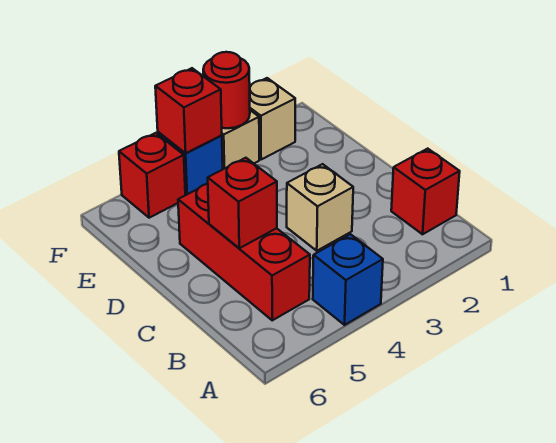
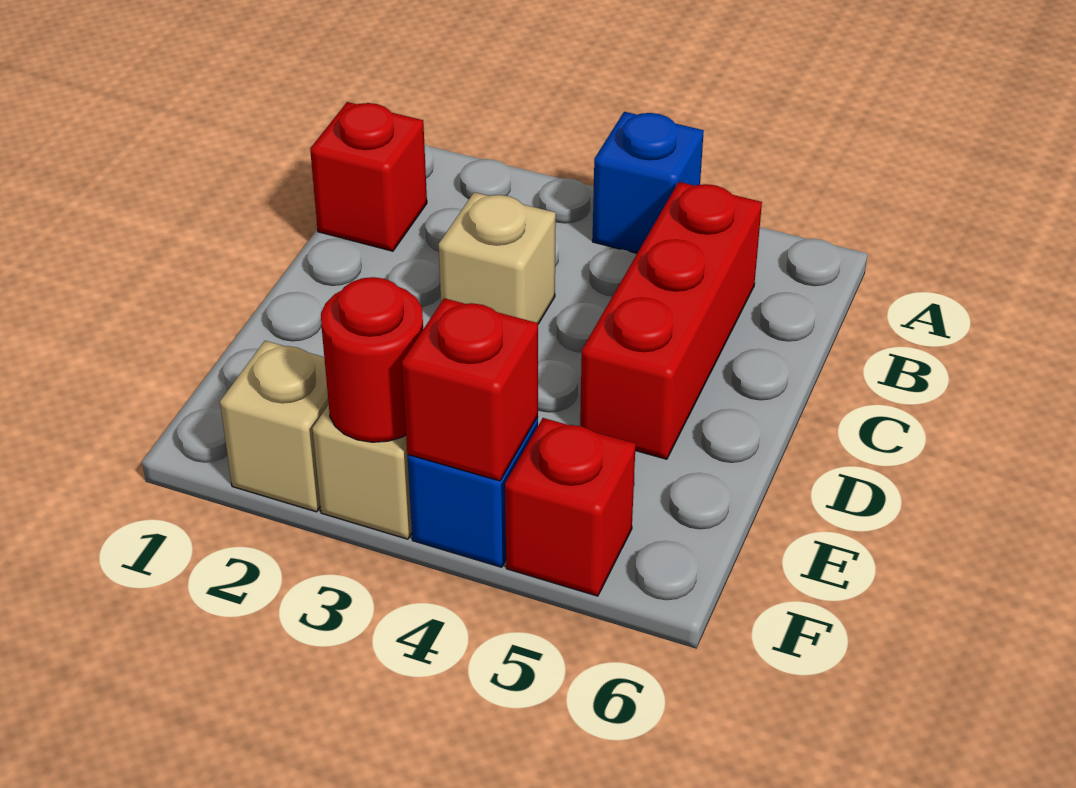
red 1x1 brick [208,158,277,248] -> none

